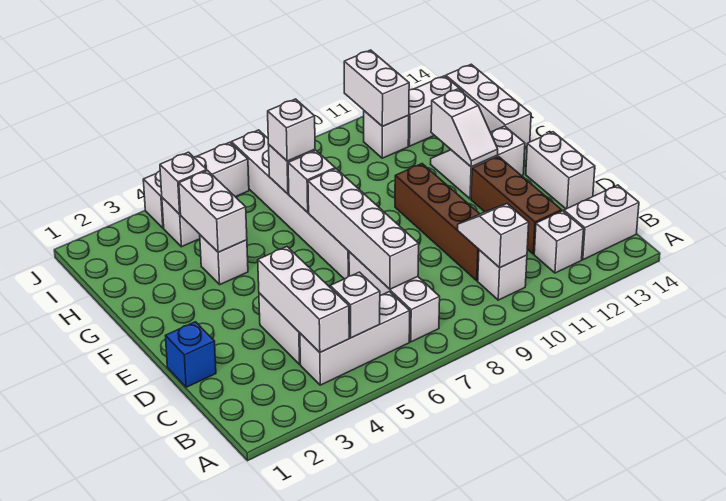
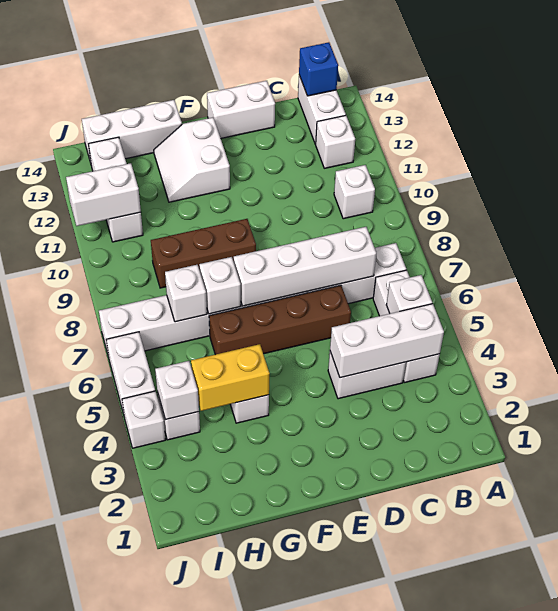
white 1x2 slope [458,204,529,268] -> none
brown 1x4 brick [395,164,479,281] -> brown 1x4 brick moved to [209,285,351,355]
brown 1x3 brick [471,156,562,254] -> brown 1x3 brick moved to [151,219,256,288]
blue 1x1 brick [166,322,216,387] -> blue 1x1 brick moved to [299,42,338,96]
white 1x2 slope [431,89,498,167] -> none
white 1x2 brick [179,171,247,252] -> yellow 1x2 brick [191,344,270,411]
white 1x1 brick [268,99,315,161] -> none

